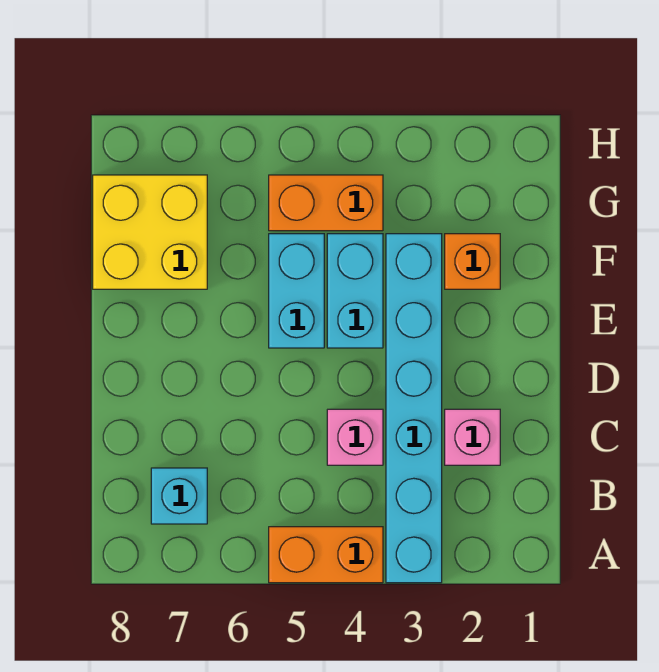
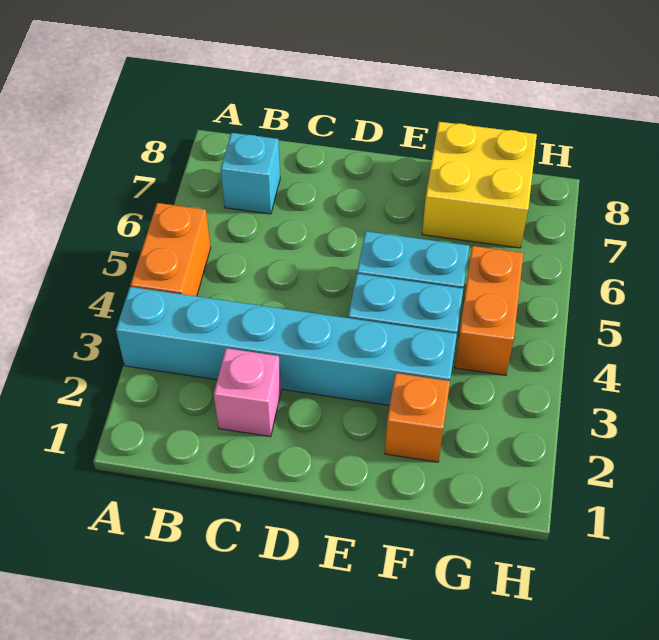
pink 1x1 brick [327,409,383,465] -> none

